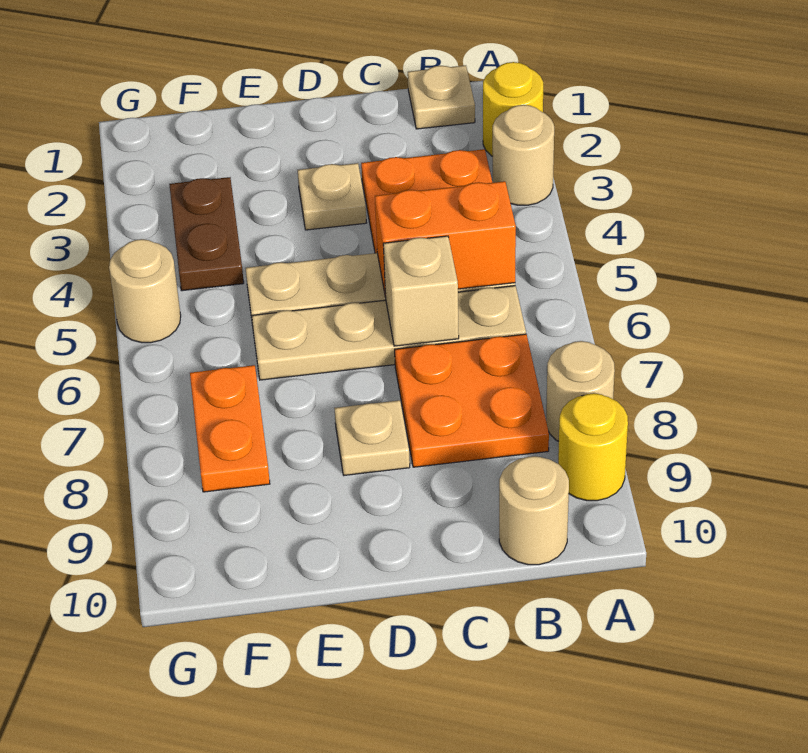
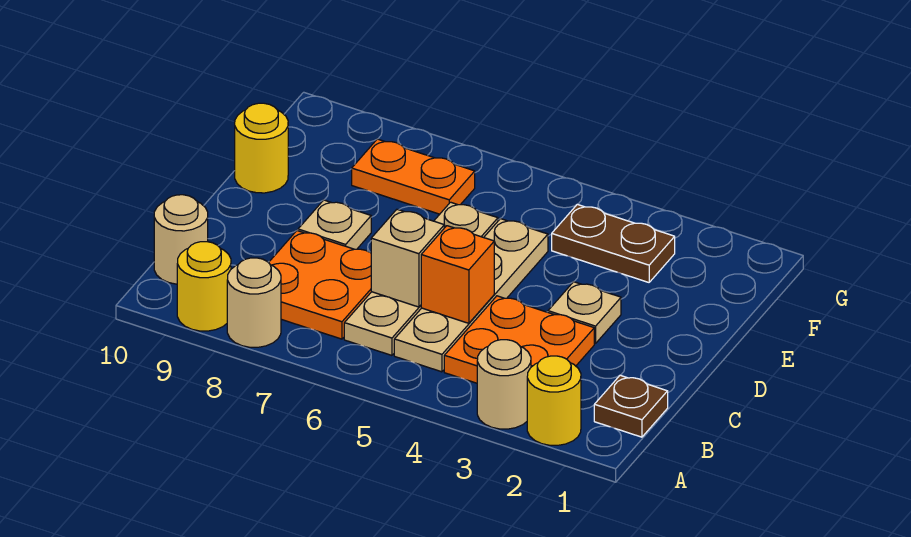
tan 1x1 plate [408,65,475,129] -> brown 1x1 plate [594,375,668,437]
orange 1x2 brick [375,181,516,297] -> orange 1x1 brick [421,226,494,323]
none -> yellow 1x1 round brick [235,103,288,193]
tan 1x1 round brick [109,239,181,343] -> none

